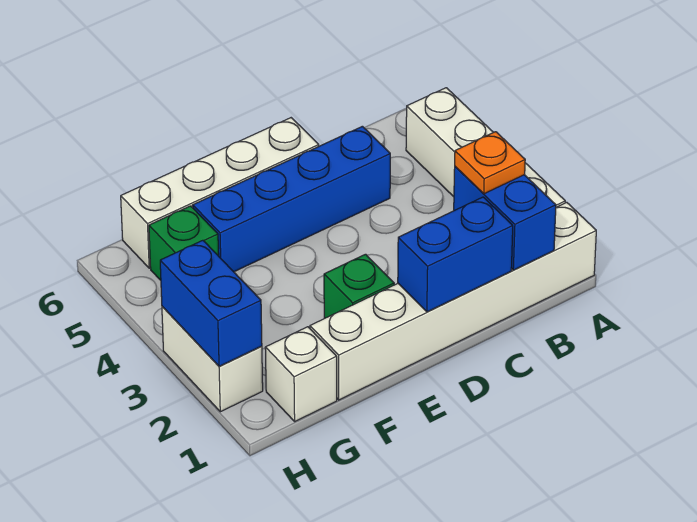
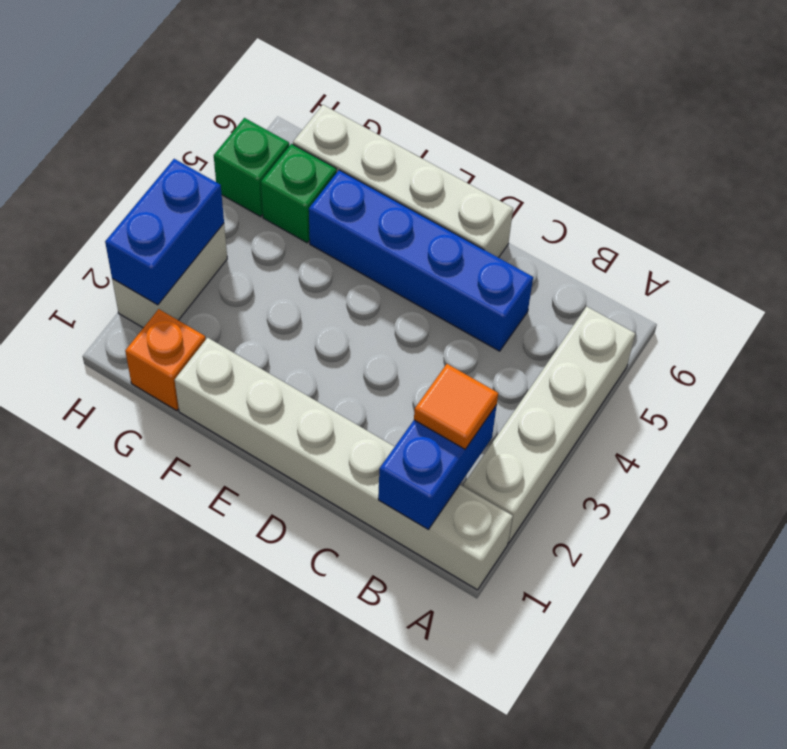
orange 1x1 plate [455,132,525,194] -> orange 1x1 tile [414,364,498,449]
blue 1x2 brick [398,197,513,312] -> none
green 1x1 brick [324,254,394,318] -> green 1x1 brick moved to [214,118,289,217]
white 1x1 brick [265,327,337,421] -> orange 1x1 brick [125,309,206,411]

